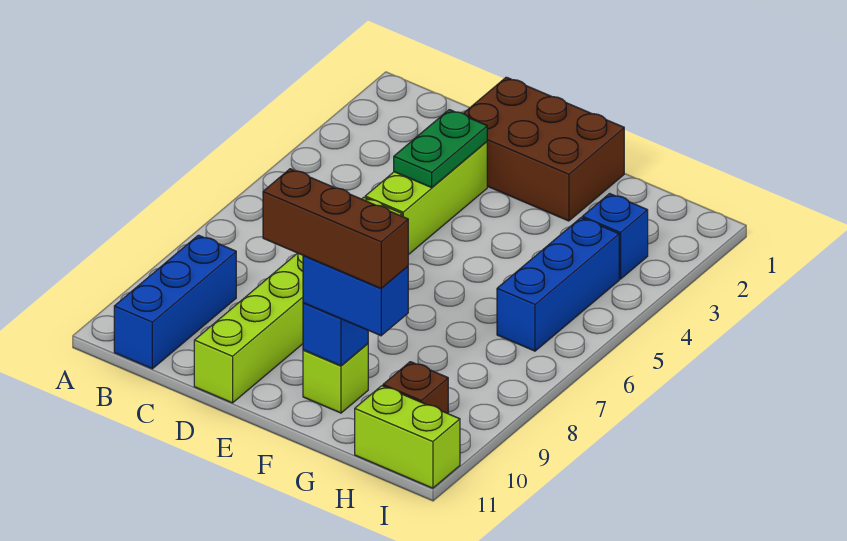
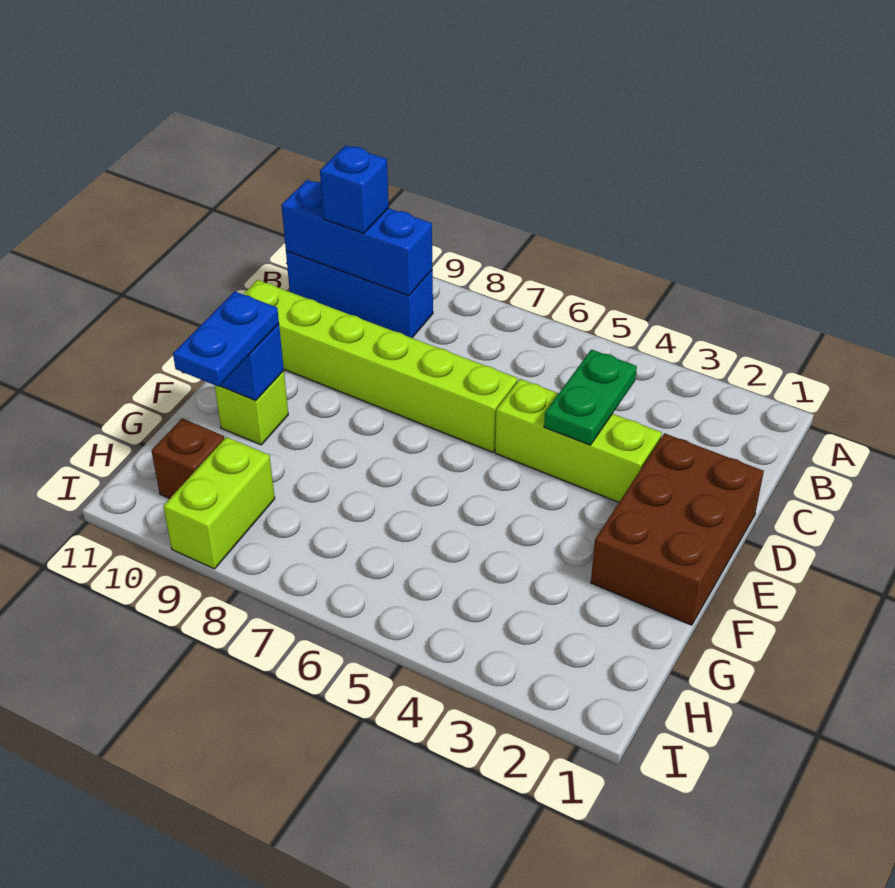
green 1x2 plate [394,110,487,188] -> green 1x2 plate turned to [544,349,637,445]
brown 1x3 brick [263,169,408,288] -> none
blue 1x2 brick [303,256,408,336] -> blue 1x2 plate [173,291,279,387]
blue 1x1 brick [582,194,648,279] -> blue 1x1 brick moved to [320,145,389,233]
blue 1x3 brick [497,218,619,351] -> blue 1x3 brick moved to [281,180,433,296]
lime 1x2 brick [355,386,460,488] -> lime 1x2 brick moved to [163,437,275,569]

